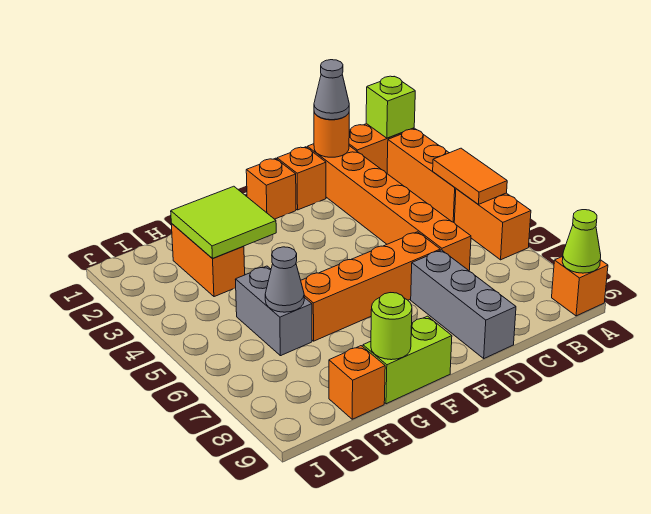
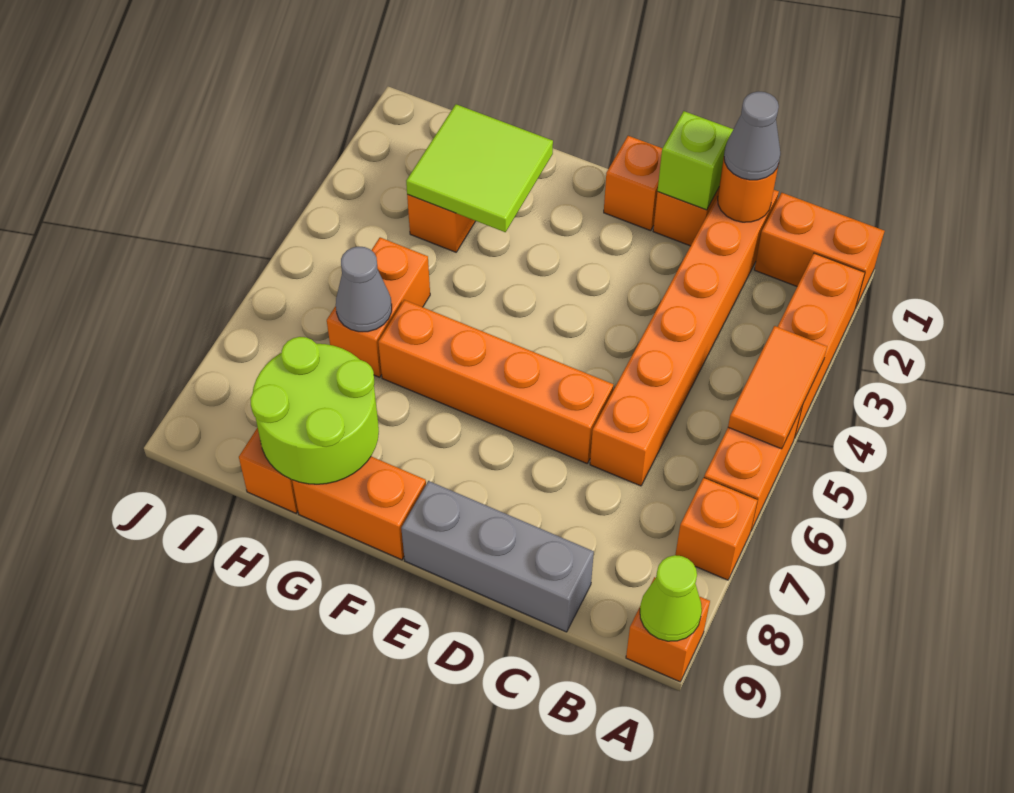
lime 1x1 brick [366,76,415,138] -> lime 1x1 brick moved to [658,111,733,210]
none -> orange 1x1 brick [675,478,758,580]
grey 1x3 brick [411,250,516,358] -> grey 1x3 brick turned to [401,481,594,632]
lime 1x2 brick [363,316,452,404] -> orange 1x2 brick [292,456,426,560]
lime 1x1 round brick [371,293,412,360] -> lime 2x2 round brick [251,337,379,484]
grey 1x2 brick [235,266,312,356] -> orange 1x2 brick [327,237,430,377]

